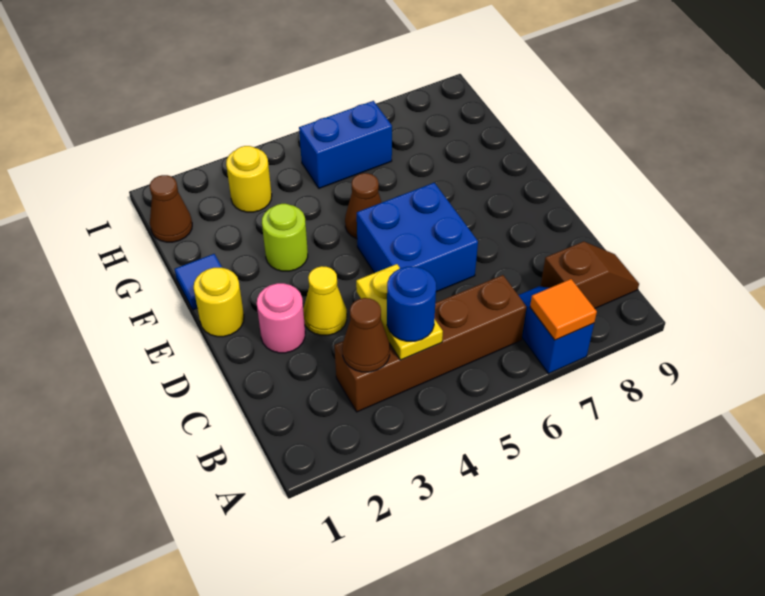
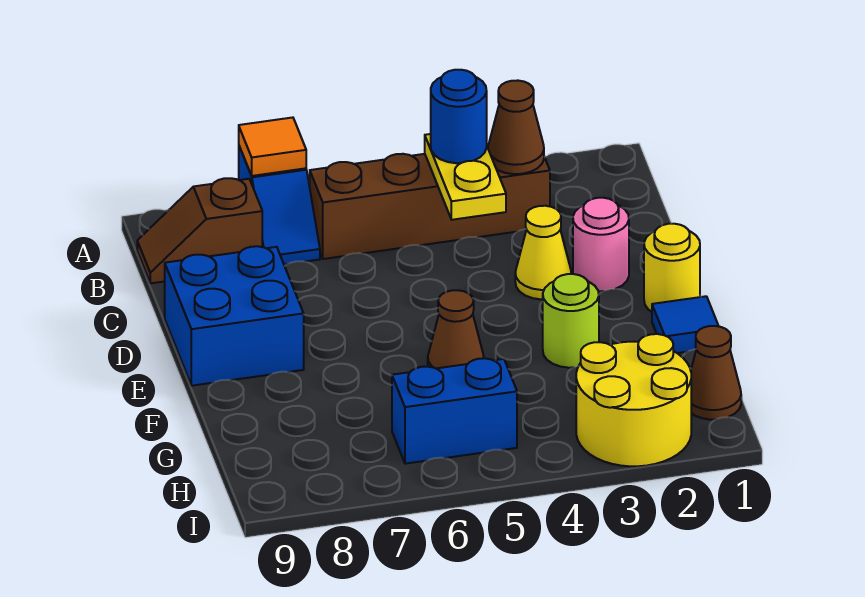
blue 2x2 brick [357,183,478,292] -> blue 2x2 brick moved to [165,246,304,386]
yellow 1x1 round brick [226,146,272,212] -> yellow 2x2 round brick [576,334,691,466]

